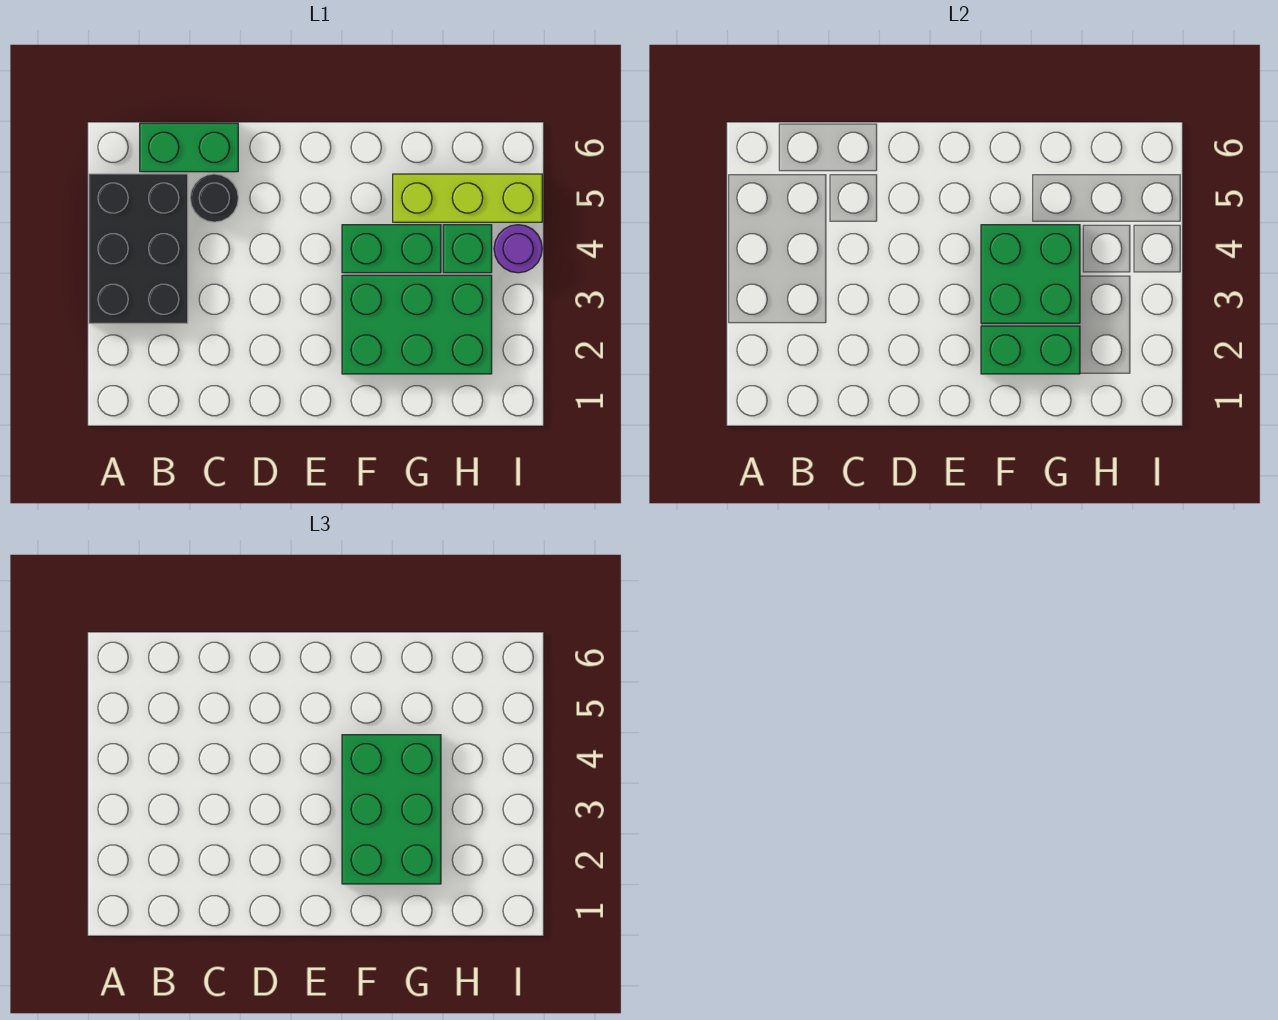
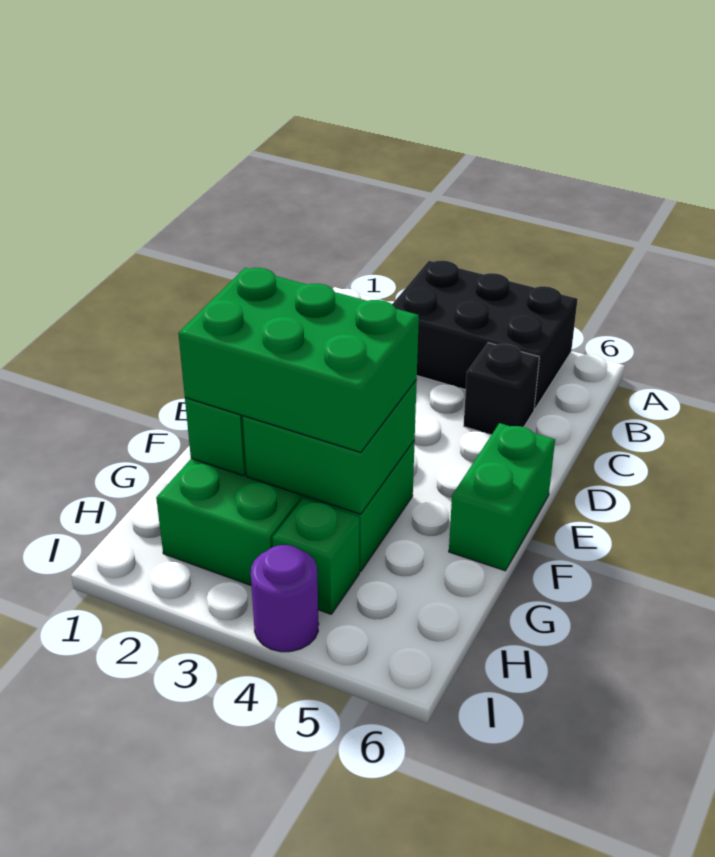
green 1x2 brick [140,123,238,172] -> green 1x2 brick moved to [449,423,555,571]
black 1x1 round brick [190,174,238,222] -> black 1x1 brick [464,343,539,435]
lime 1x3 brick [393,174,542,222] -> none

